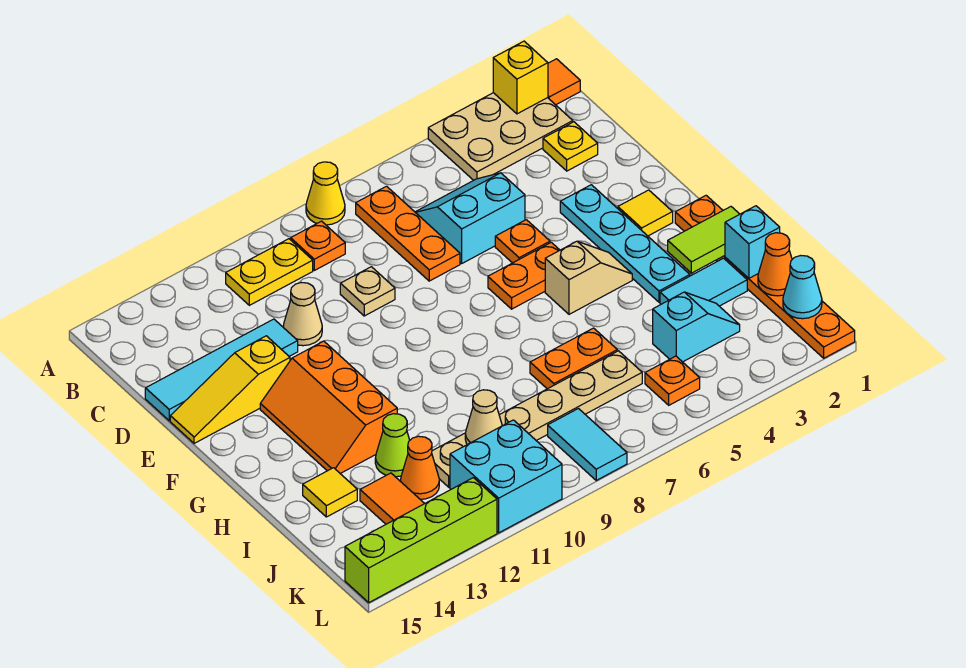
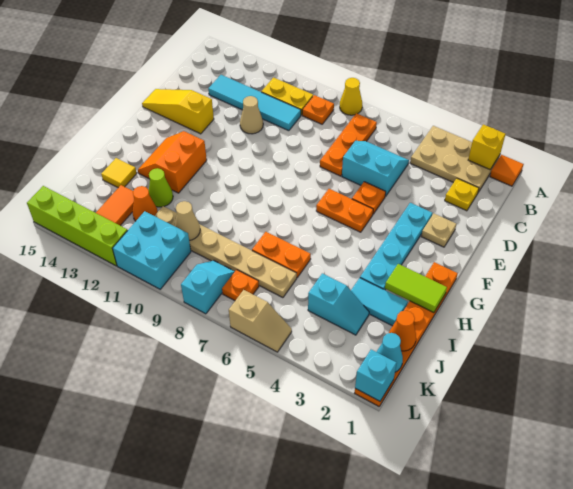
tan 1x1 plate [340,267,395,316] -> tan 1x1 plate moved to [421,214,456,247]
cyan 1x4 tile [145,319,298,421] -> cyan 1x4 tile moved to [208,75,301,131]
yellow 1x1 tile [618,190,673,236] -> none
orange 2x3 slope [260,341,397,473] -> orange 2x2 slope [138,131,207,193]
tan 1x2 slope [545,241,632,314] -> tan 1x2 slope moved to [229,290,292,352]
cyan 1x1 brick [725,206,780,278] -> cyan 1x1 brick moved to [355,350,397,401]
orange 1x1 plate [645,356,700,405] -> orange 1x1 plate moved to [222,270,259,301]
cyan 1x2 tile [548,409,627,480] -> cyan 1x2 slope [181,261,235,314]

